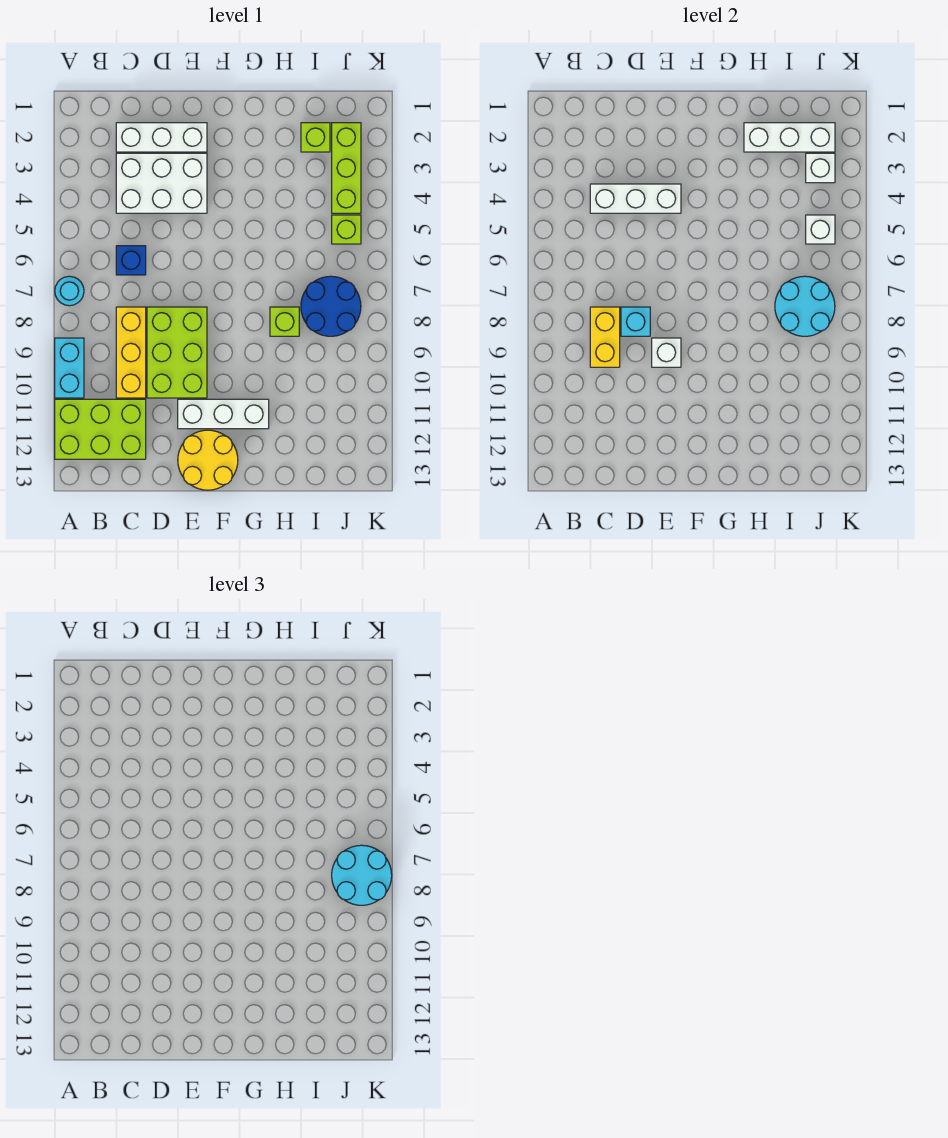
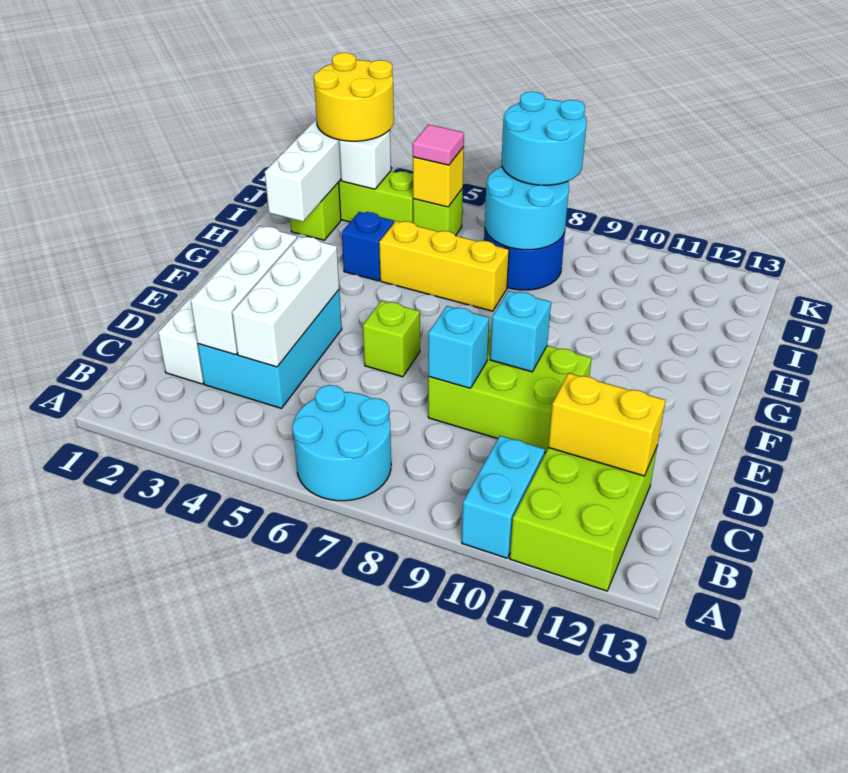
cyan 1x1 round brick [55,276,84,306] -> cyan 2x2 round brick [292,385,391,501]
cyan 1x2 brick [55,338,84,398] -> cyan 1x2 brick turned to [462,436,545,558]
white 2x3 brick [116,153,207,213] -> cyan 2x3 brick [198,290,342,408]
blue 1x1 brick [116,246,146,275] -> blue 1x1 brick moved to [342,212,394,281]
yellow 1x3 brick [116,307,146,398] -> yellow 1x3 brick moved to [379,221,509,311]
yellow 1x2 brick [590,307,620,367] -> yellow 1x2 brick moved to [548,373,666,476]
white 1x1 brick [652,338,681,367] -> cyan 1x1 brick [490,291,551,372]
white 1x3 brick [178,399,269,429] -> white 1x3 brick moved to [191,226,297,355]
yellow 2x2 round brick [178,430,238,490] -> yellow 2x2 round brick moved to [314,53,394,141]
lime 1x1 brick [270,307,299,336] -> lime 1x1 brick moved to [363,301,420,377]
white 1x1 brick [806,215,835,244] -> yellow 1x1 brick [413,147,464,207]
none -> pink 1x1 tile [413,125,464,165]

